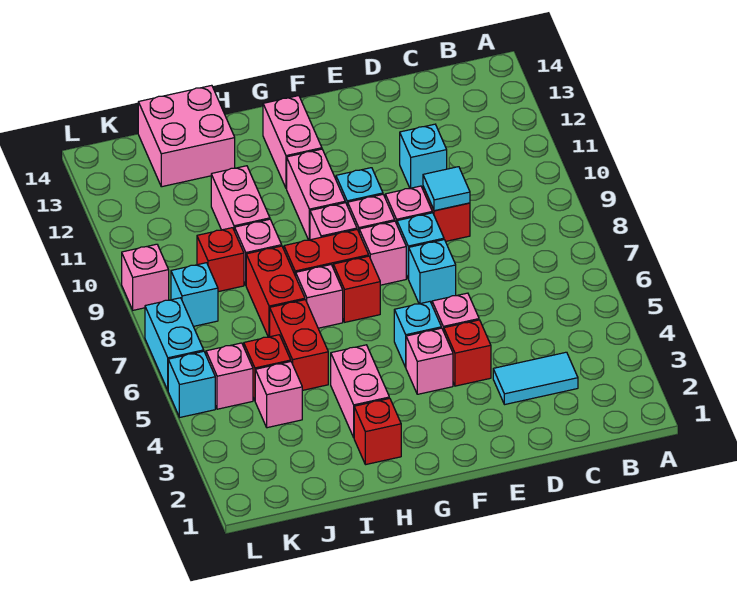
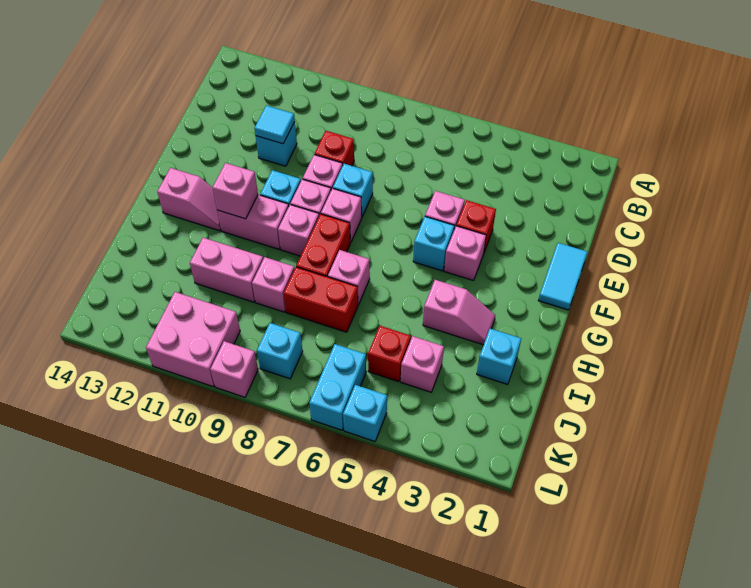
cyan 1x2 tile [493,352,578,405] -> cyan 1x2 tile moved to [538,243,587,310]
cyan 1x1 tile [423,167,470,211] -> cyan 1x1 tile moved to [255,105,295,144]
cyan 1x1 brick [409,240,456,304] -> cyan 1x1 brick moved to [477,329,521,385]
red 1x1 brick [333,256,380,322] -> none
pink 1x2 brick [263,96,322,189] -> pink 1x2 slope [157,168,221,231]
red 1x1 brick [354,398,401,465] -> none
pink 1x2 brick [331,345,389,437] -> pink 1x2 slope [423,280,495,345]
red 1x2 brick [270,300,328,391] -> none
pink 2x2 brick [138,85,235,187] -> pink 2x2 brick moved to [146,292,240,386]
red 1x1 brick [197,228,244,292] -> none
pink 1x1 brick [206,343,253,409] -> pink 1x1 brick moved to [212,163,258,219]
cyan 1x2 brick [145,298,204,390] -> cyan 1x2 brick turned to [309,344,366,430]

